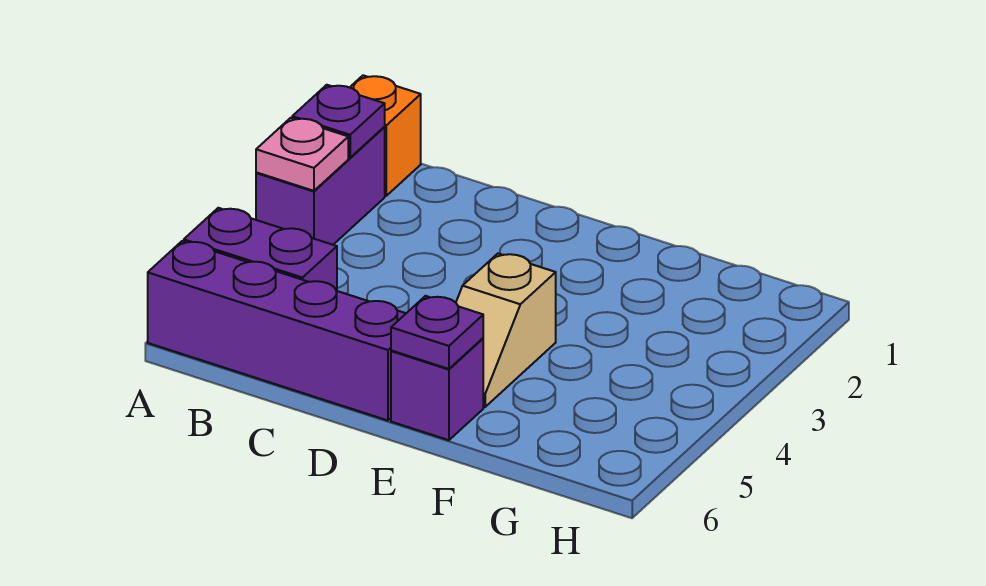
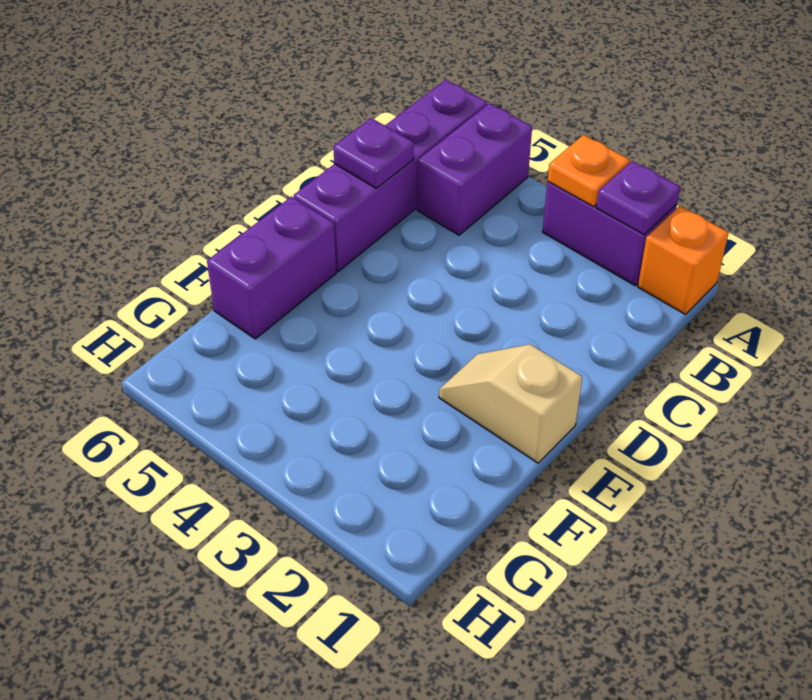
pink 1x1 plate [256,118,348,191] -> orange 1x1 plate [548,135,630,207]
tan 1x2 slope [456,254,556,407] -> tan 1x2 slope moved to [439,344,582,463]
purple 1x1 brick [391,338,483,440] -> purple 1x2 brick [207,197,336,339]
purple 1x1 plate [391,296,483,369] -> purple 1x1 plate moved to [333,118,414,188]

